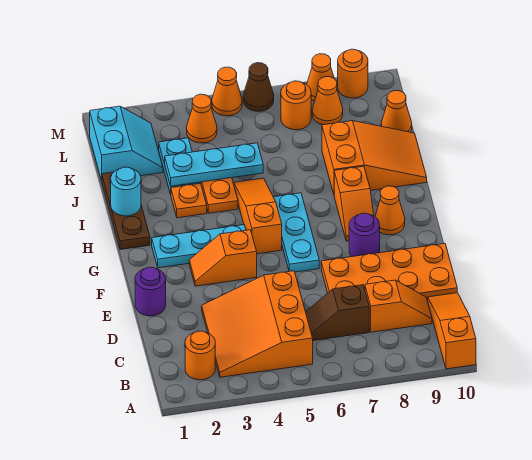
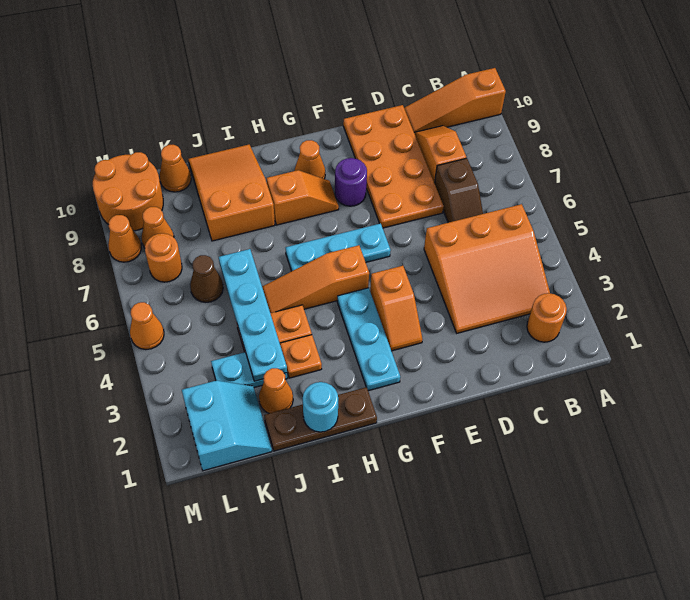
purple 1x1 round brick [135,267,166,316] -> none
cyan 1x3 plate [165,143,263,186] -> cyan 1x4 plate [219,249,287,381]
cyan 2x2 slope [90,106,163,181] -> cyan 2x2 slope turned to [182,380,272,471]
orange 1x1 cone [187,94,217,143] -> orange 1x1 cone moved to [259,368,293,413]
brown 1x1 cone [243,63,274,111] -> brown 1x1 cone moved to [190,255,223,302]
orange 1x1 round brick [338,49,368,98] -> orange 2x2 round brick [93,152,163,231]

